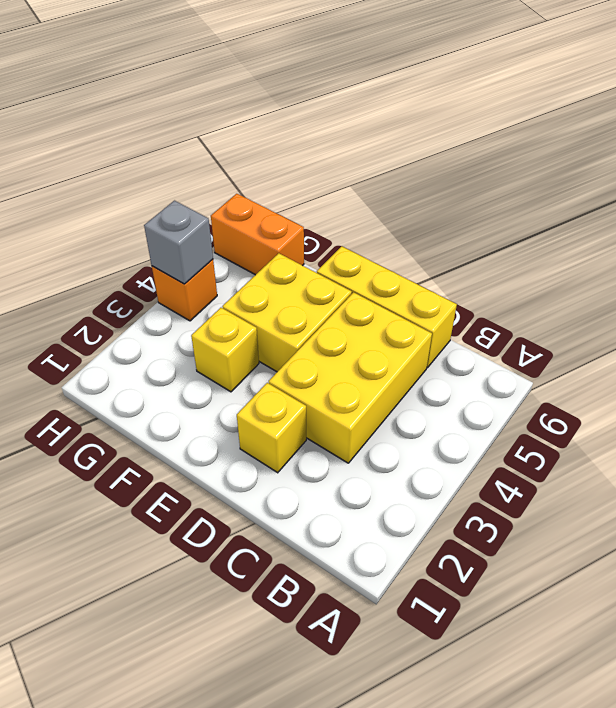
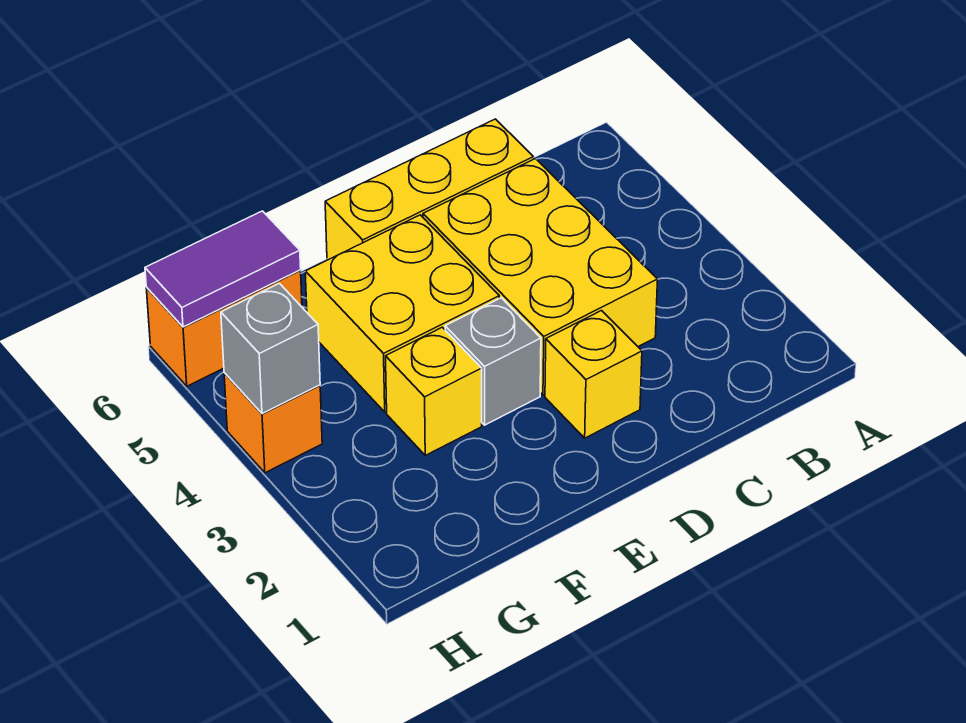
none -> grey 1x1 brick [445,298,541,425]
none -> purple 1x2 tile [145,211,301,327]

